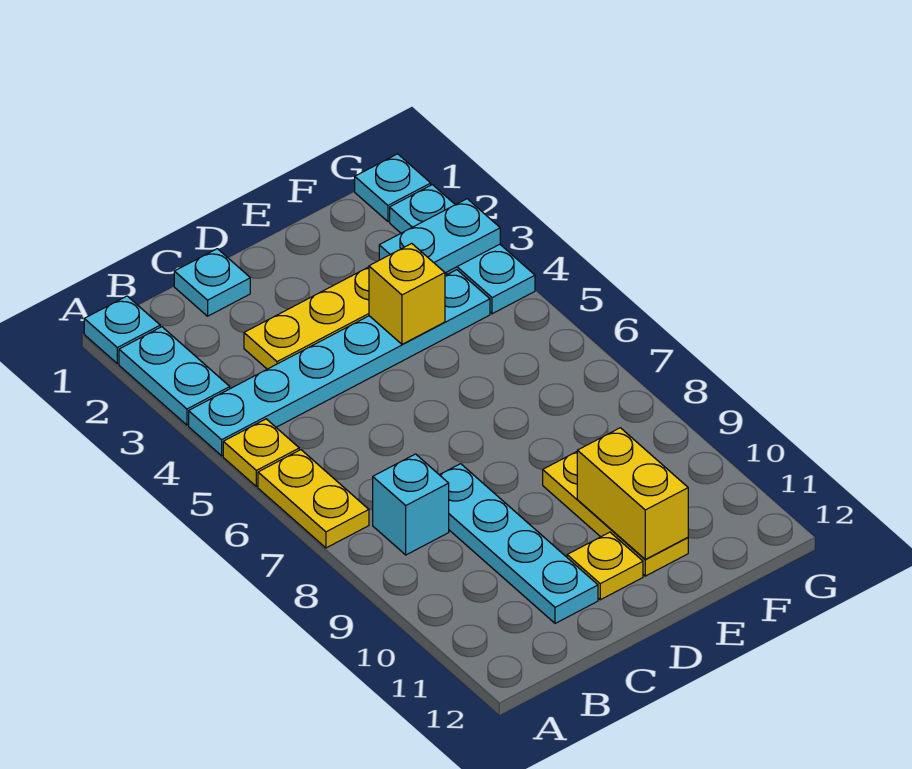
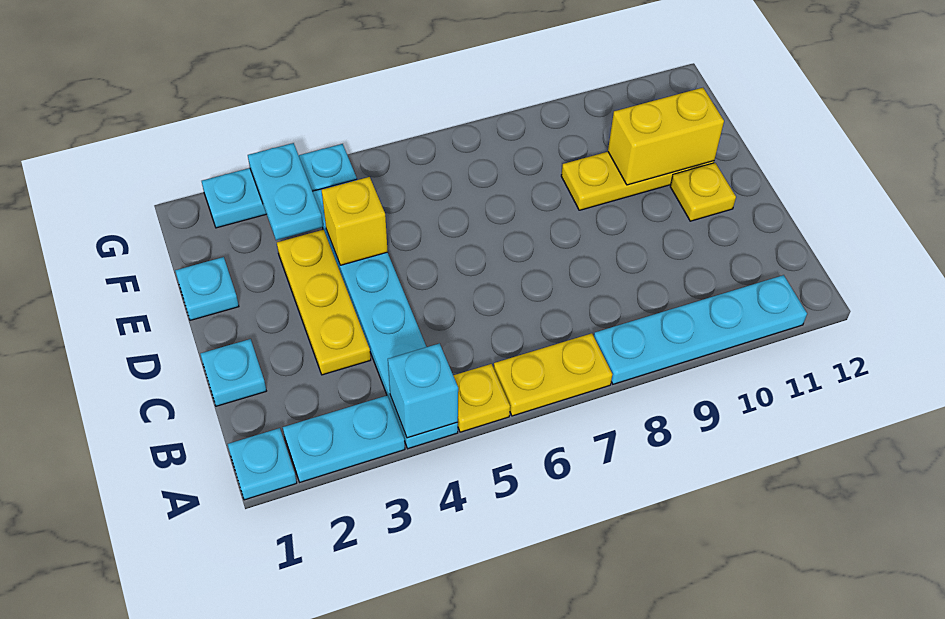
cyan 1x1 brick [373,454,449,555] -> cyan 1x1 brick moved to [388,343,458,438]
cyan 1x4 plate [440,464,598,623] -> cyan 1x4 plate moved to [594,275,807,384]
cyan 1x1 plate [355,154,431,221] -> cyan 1x1 plate moved to [175,257,239,320]

